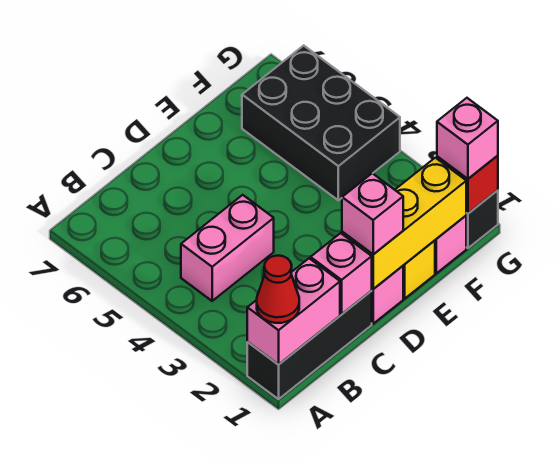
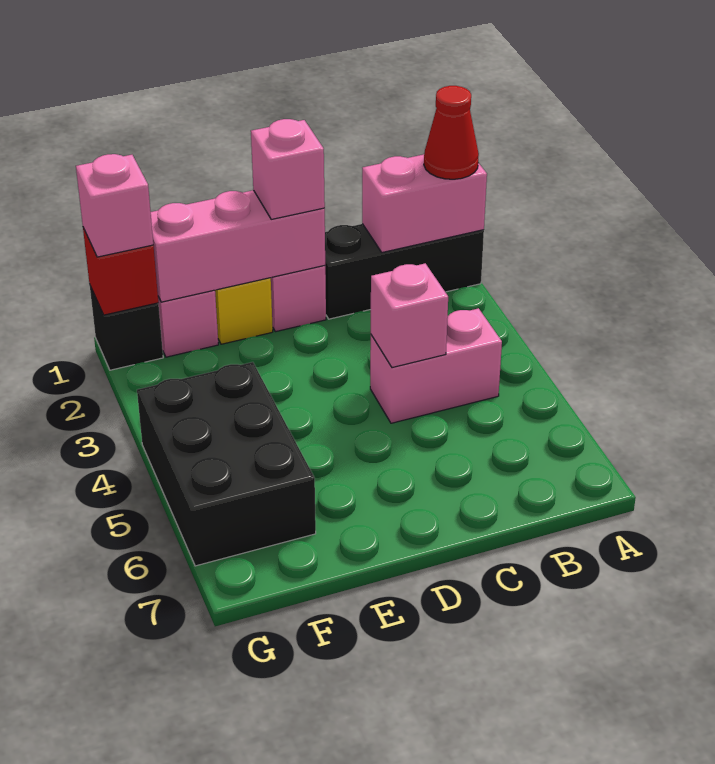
pink 1x1 brick [311,233,372,314] -> pink 1x1 brick moved to [371,263,448,368]
yellow 1x3 brick [342,158,466,289] -> pink 1x3 brick [151,190,325,302]

